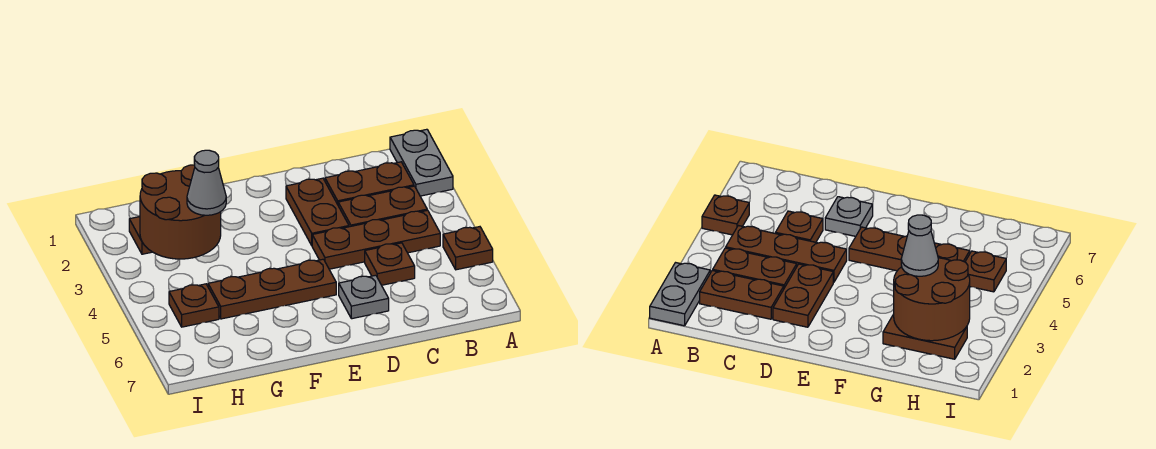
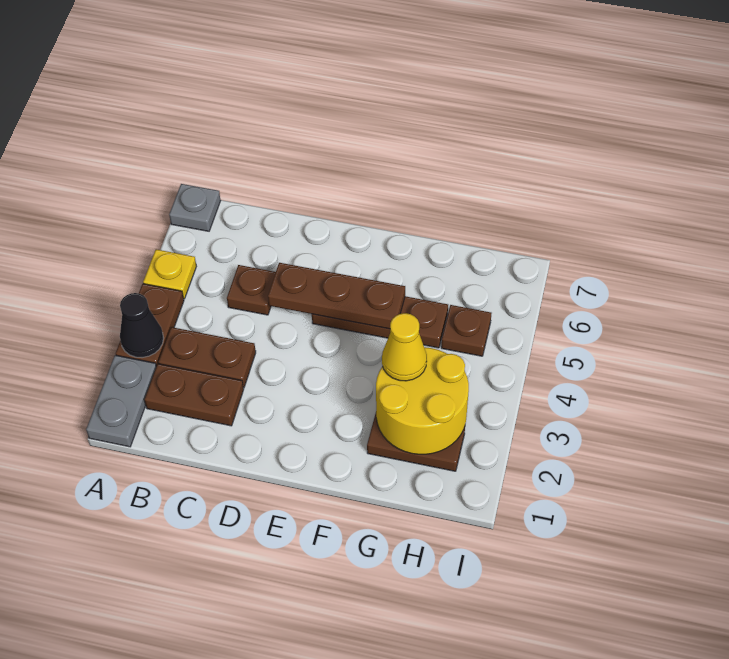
none -> black 1x1 cone [120,293,164,358]
brown 1x1 plate [443,227,493,270] -> yellow 1x1 plate [143,249,196,299]
brown 1x3 plate [312,210,440,269] -> brown 1x3 plate moved to [268,263,405,329]
brown 1x2 plate [286,178,349,245] -> brown 1x2 plate moved to [116,284,184,366]
grey 1x1 plate [339,275,389,319] -> grey 1x1 plate moved to [169,184,221,231]
brown 2x2 round brick [140,165,221,259] -> yellow 2x2 round brick [376,347,469,454]
grey 1x1 cone [187,150,226,215] -> yellow 1x1 cone [382,313,427,381]

